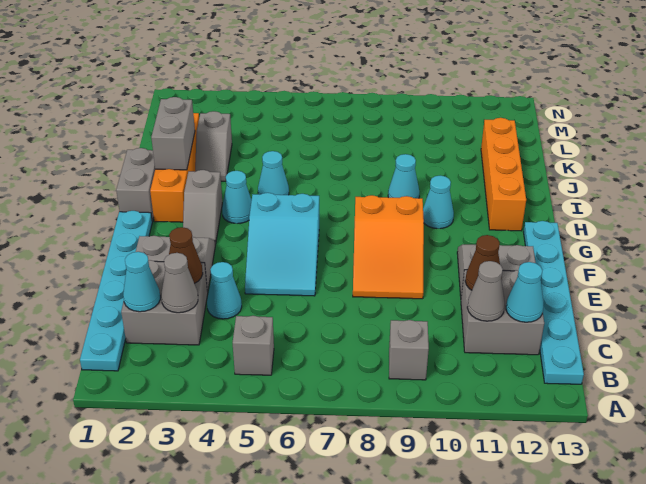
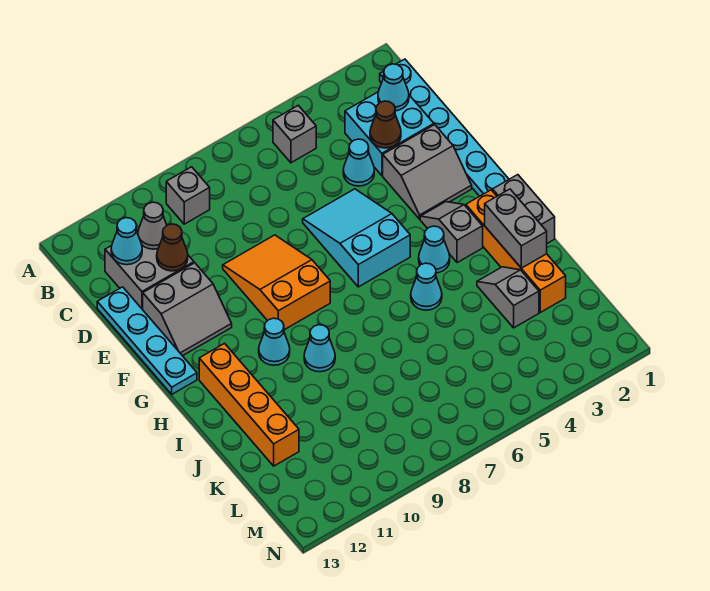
cyan 1x6 plate [524,221,584,384] -> cyan 1x4 plate [97,287,197,394]
grey 2x2 brick [121,260,208,345] -> cyan 2x2 brick [345,92,434,175]
grey 1x1 cone [161,253,198,313] -> none

